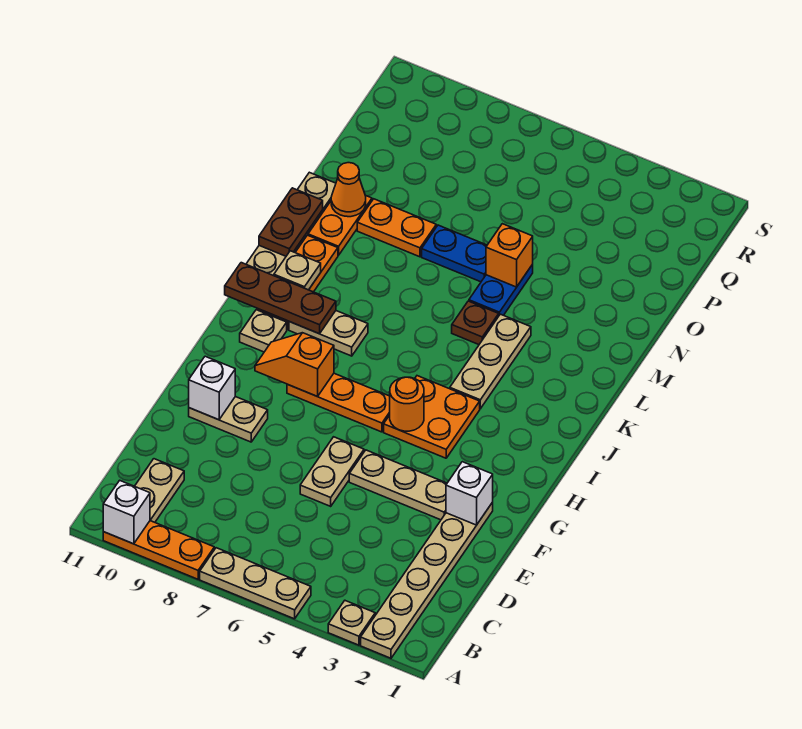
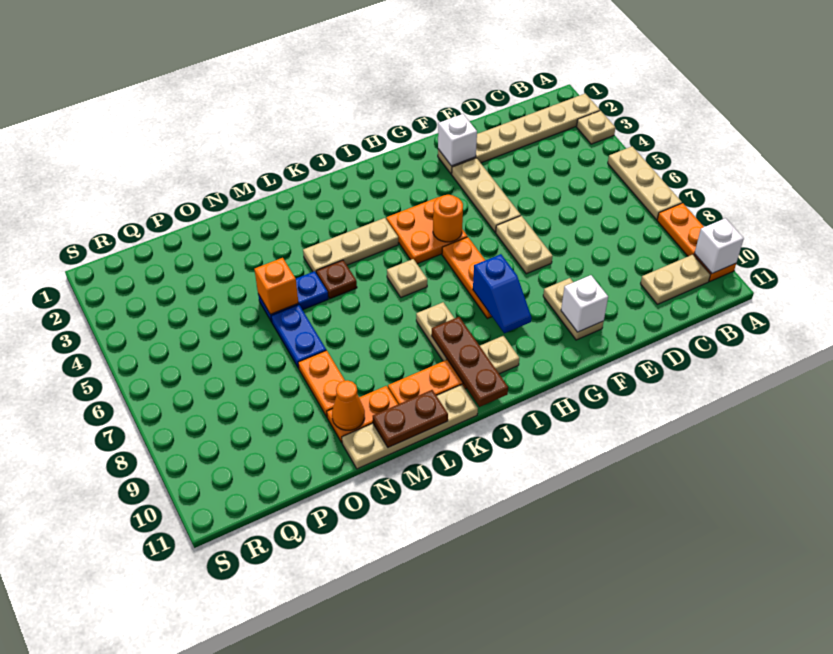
tan 1x2 plate [300,437,364,506] -> tan 1x2 plate turned to [496,216,553,274]
orange 1x2 slope [255,333,334,397] -> blue 1x2 slope [473,254,531,333]
tan 1x1 plate [274,251,321,290] -> tan 1x1 plate moved to [387,259,427,298]

